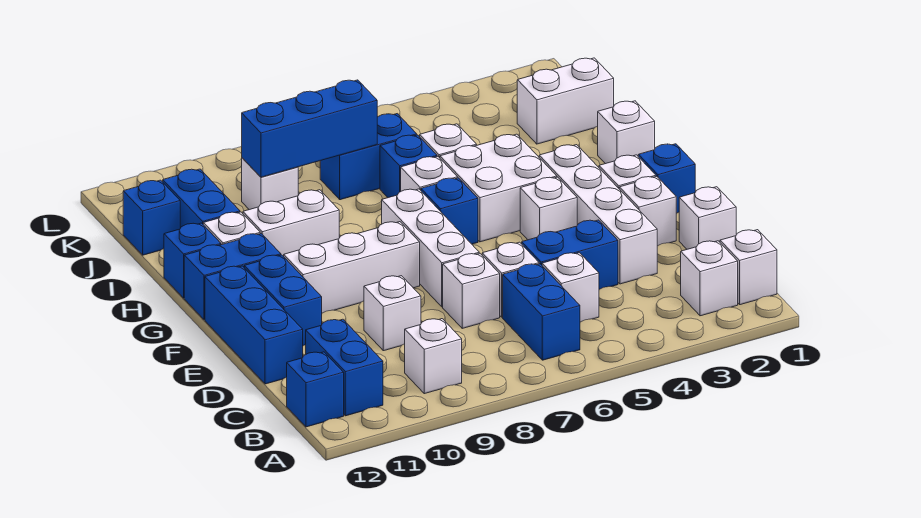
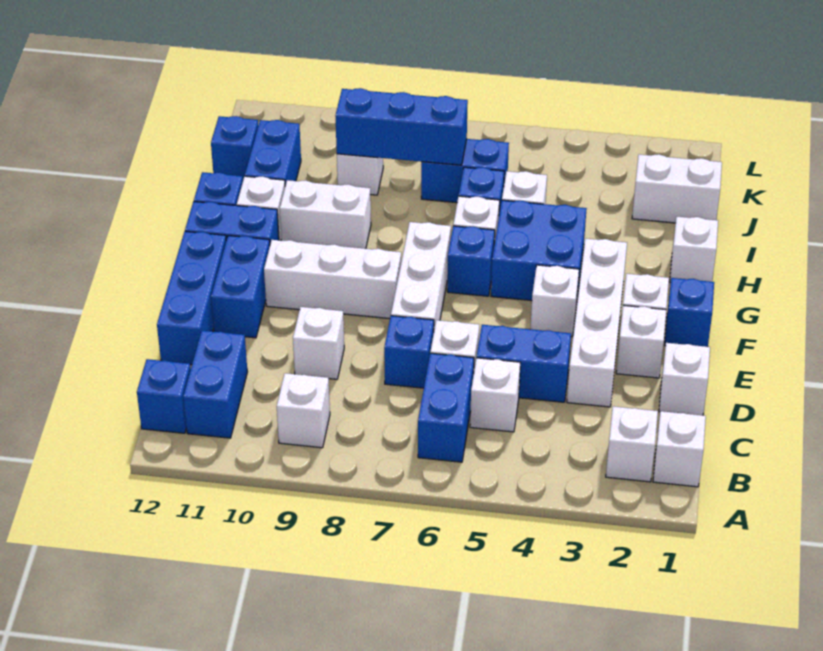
white 1x1 brick [443,253,500,328] -> blue 1x1 brick [384,316,434,388]
white 2x2 brick [440,134,557,242] -> blue 2x2 brick [491,200,587,301]

